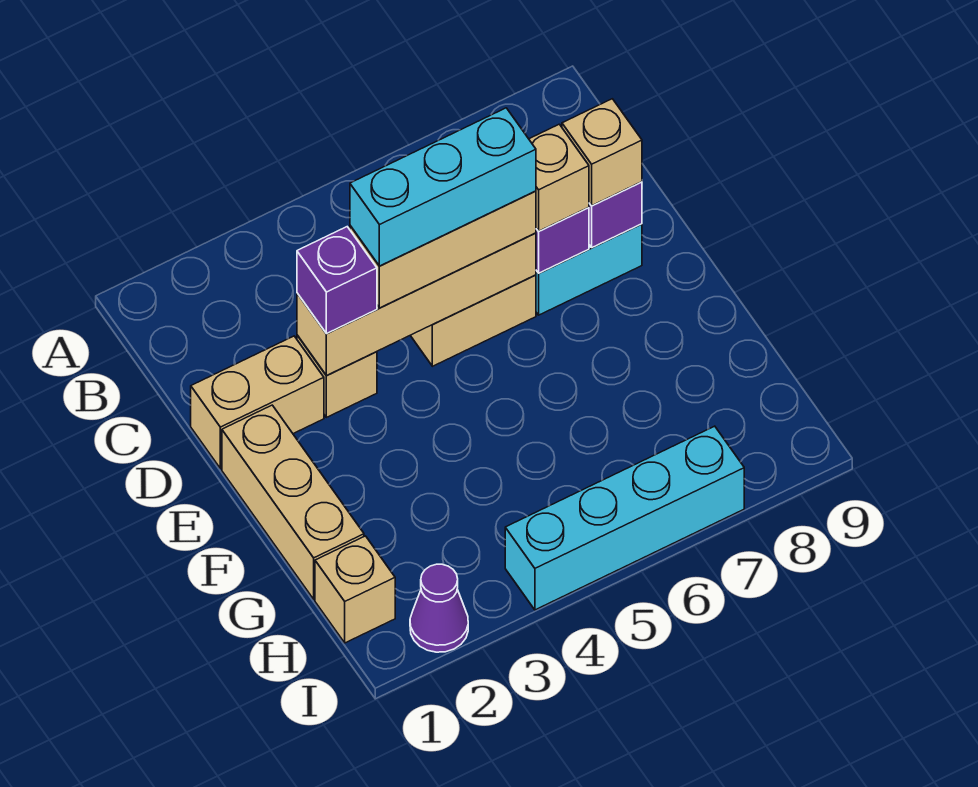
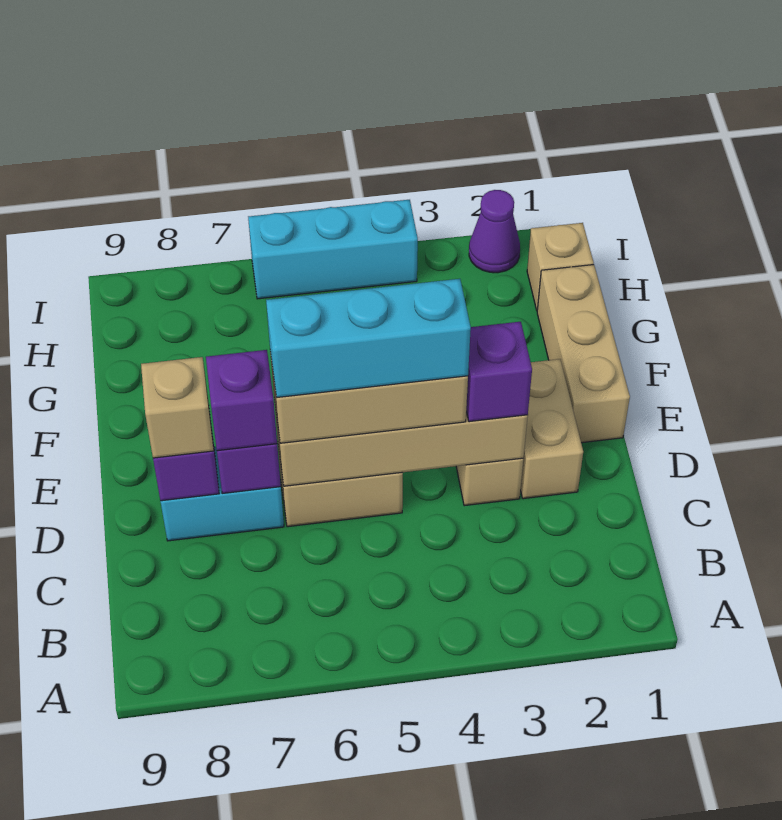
tan 1x2 brick [191,336,324,469] -> tan 1x2 brick turned to [521,359,583,499]
tan 1x1 brick [529,124,589,231] -> purple 1x1 brick [206,350,277,451]
cyan 1x4 brick [505,426,744,610] -> cyan 1x3 brick [248,200,418,299]

